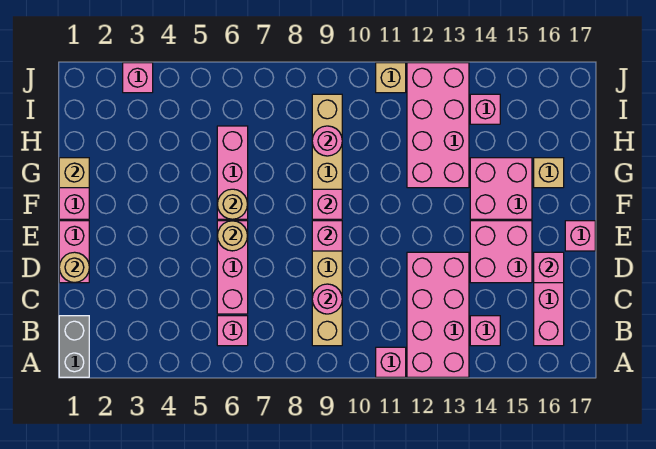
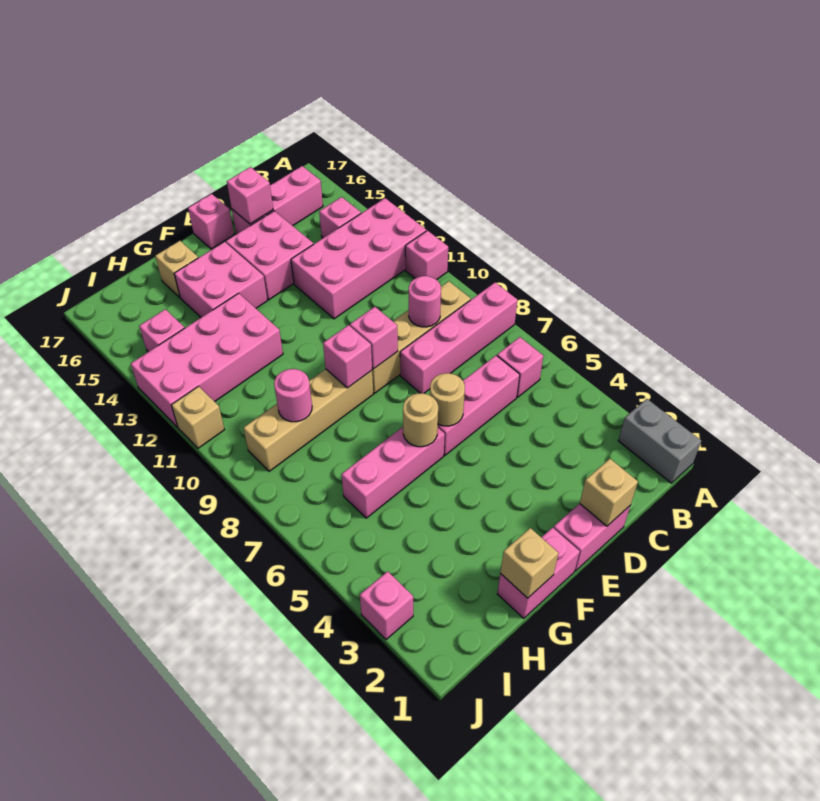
grey 1x2 brick [59,316,89,377] -> grey 1x2 brick turned to [618,399,701,483]
none -> pink 1x4 brick [400,283,517,393]
tan 1x1 round brick [59,252,89,283] -> tan 1x1 brick [580,459,638,526]

